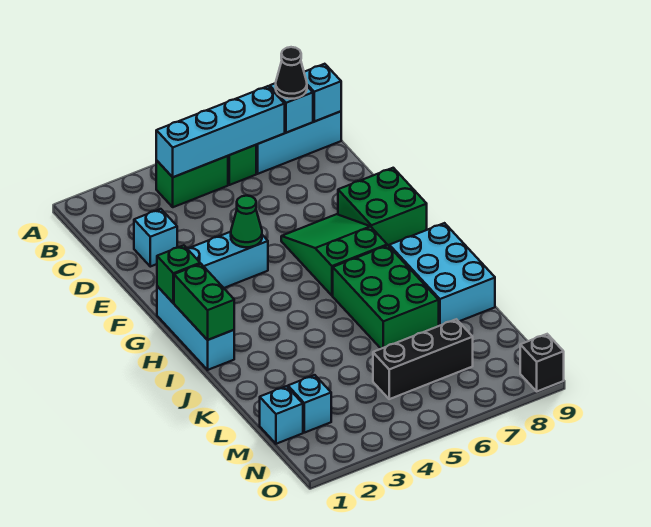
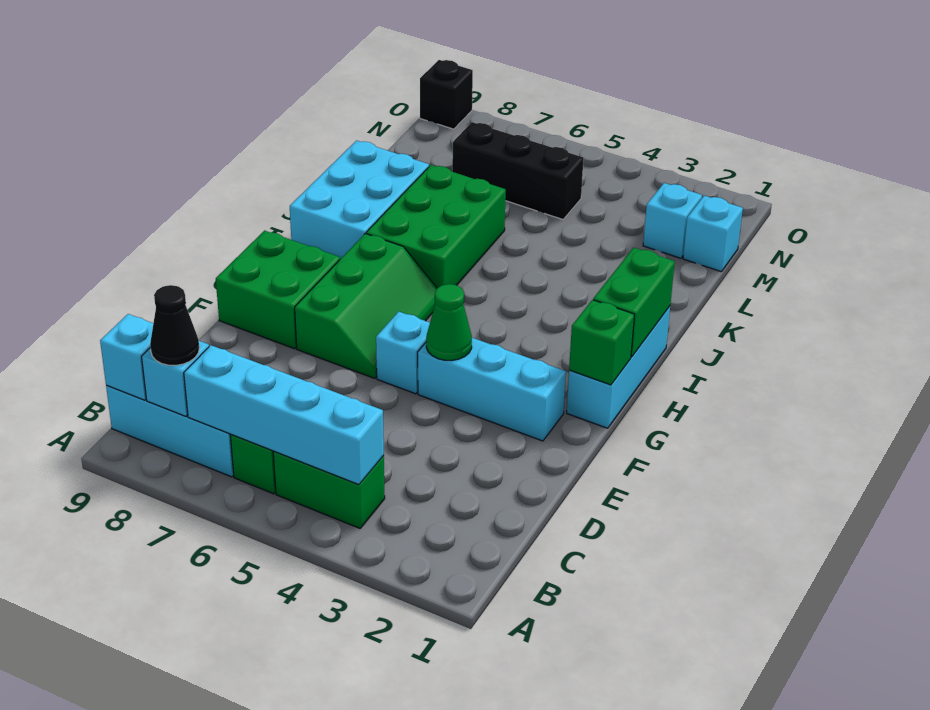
cyan 1x1 brick [134,209,177,267] -> cyan 1x1 brick moved to [376,312,430,394]
green 2x3 slope [281,214,387,296] -> green 2x3 slope turned to [295,234,437,379]

